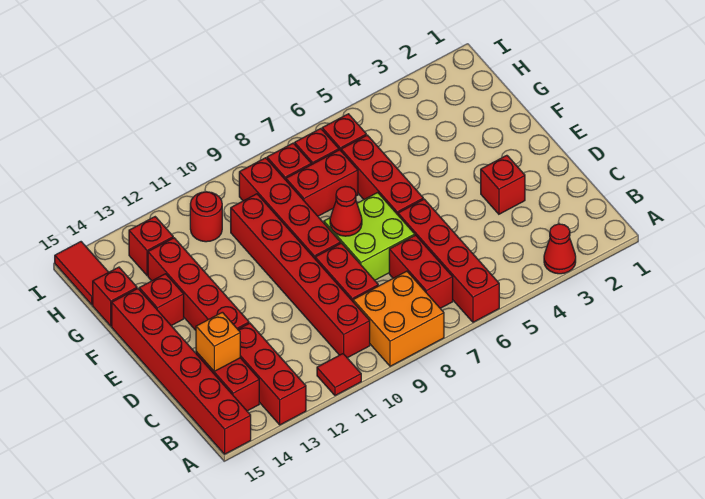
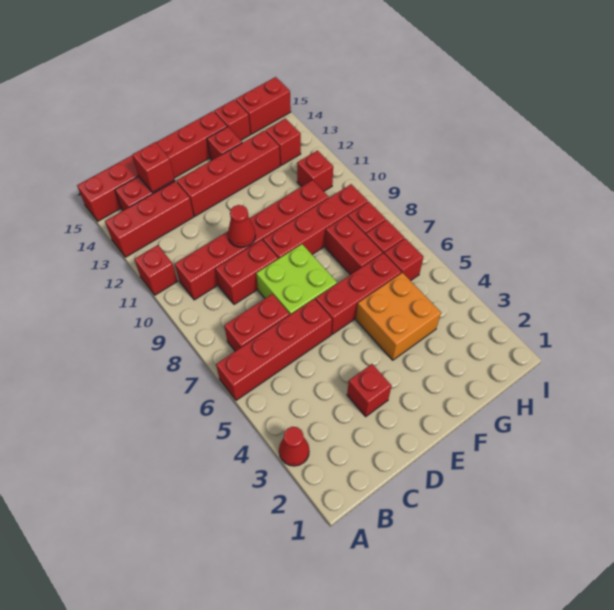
orange 2x2 brick [353,271,444,366] -> orange 2x2 brick moved to [356,273,441,360]
red 1x1 tile [317,354,361,396] -> red 1x1 brick [134,245,177,295]
orange 1x1 brick [196,312,240,371] -> red 1x1 brick [132,142,175,192]
red 1x1 cone [330,186,362,236] -> red 1x1 cone moved to [228,205,256,248]
red 1x1 round brick [190,192,222,242] -> red 1x1 brick [297,151,333,191]
red 1x2 tile [55,242,109,305] -> red 1x2 brick [235,77,291,134]

